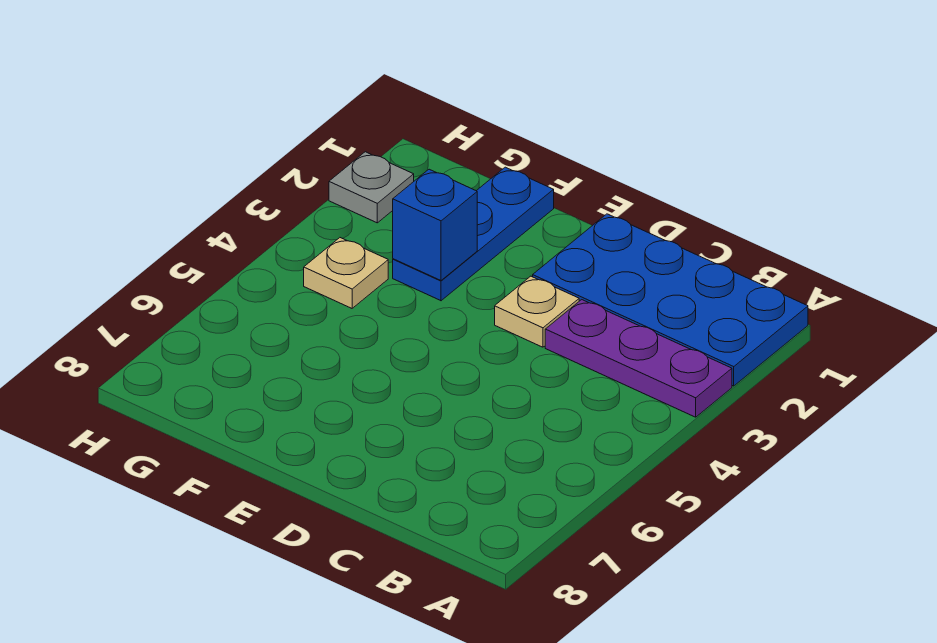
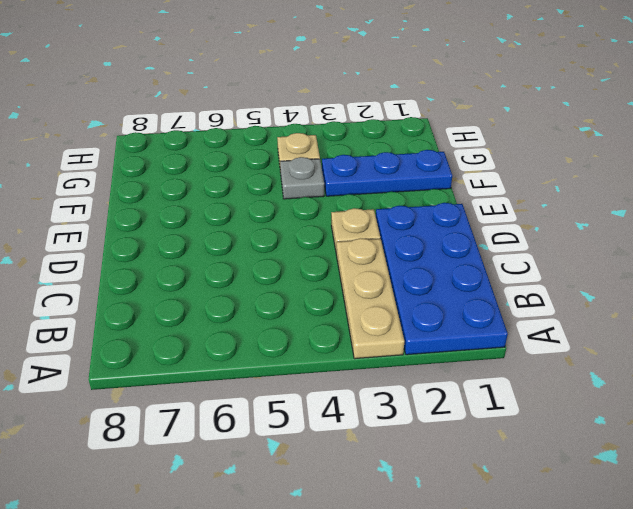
purple 1x3 plate [545,300,732,417] -> tan 1x3 plate [336,238,404,359]
blue 1x1 brick [393,169,477,280] -> none
grey 1x1 plate [329,152,414,223] -> grey 1x1 plate moved to [280,157,324,199]

